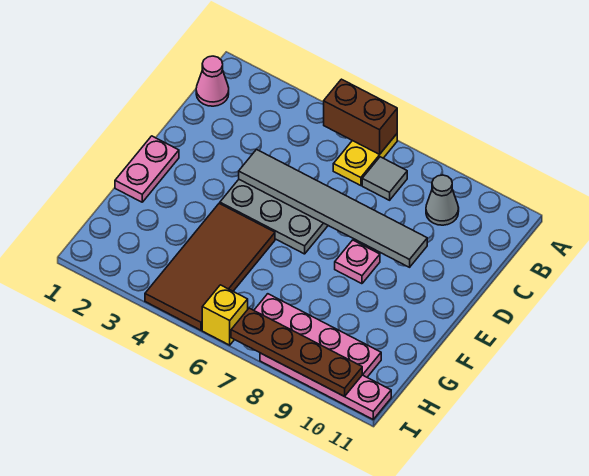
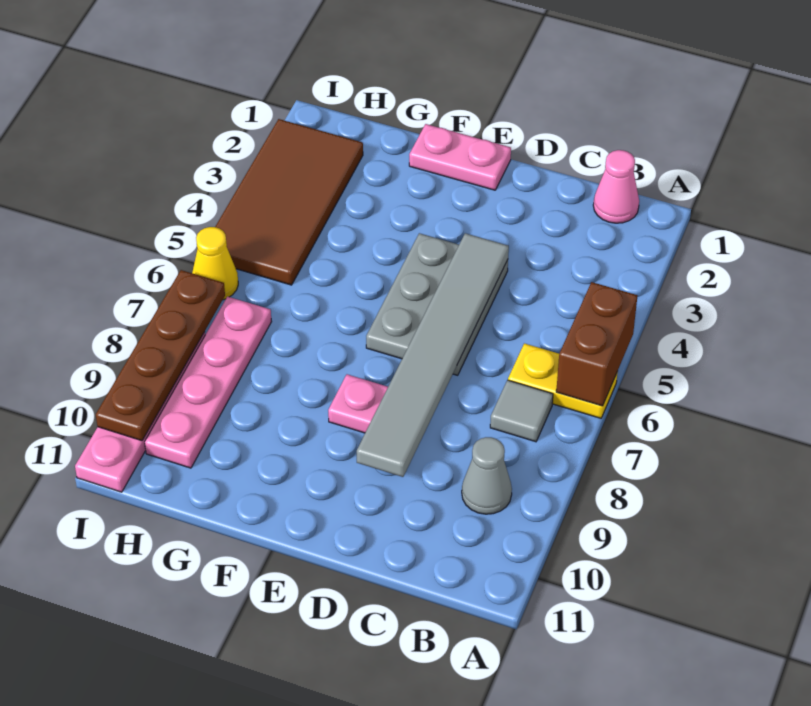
brown 2x4 tile [145,204,275,330] -> brown 2x4 tile turned to [215,119,363,285]
yellow 1x1 brick [202,285,248,345] -> yellow 1x1 cone [192,227,238,300]

